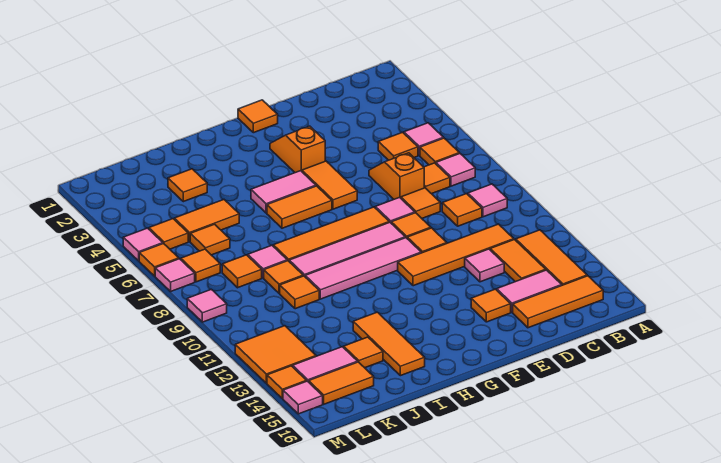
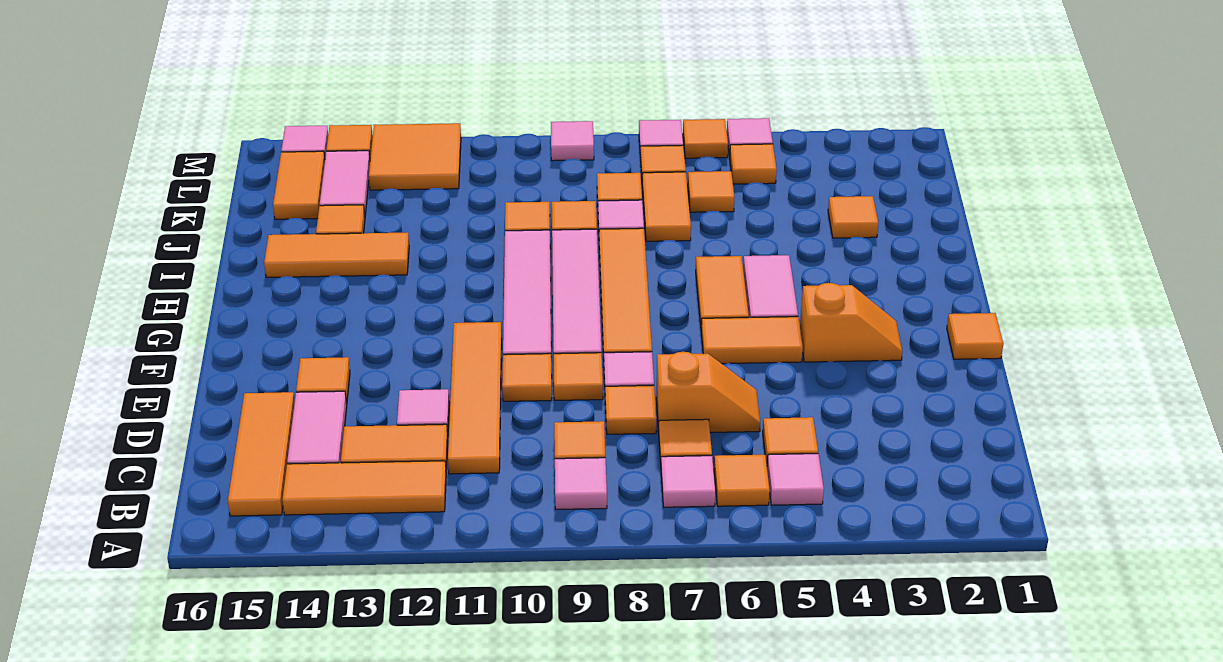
orange 1x2 tile [174,200,239,242] -> orange 1x2 tile moved to [642,172,691,241]

